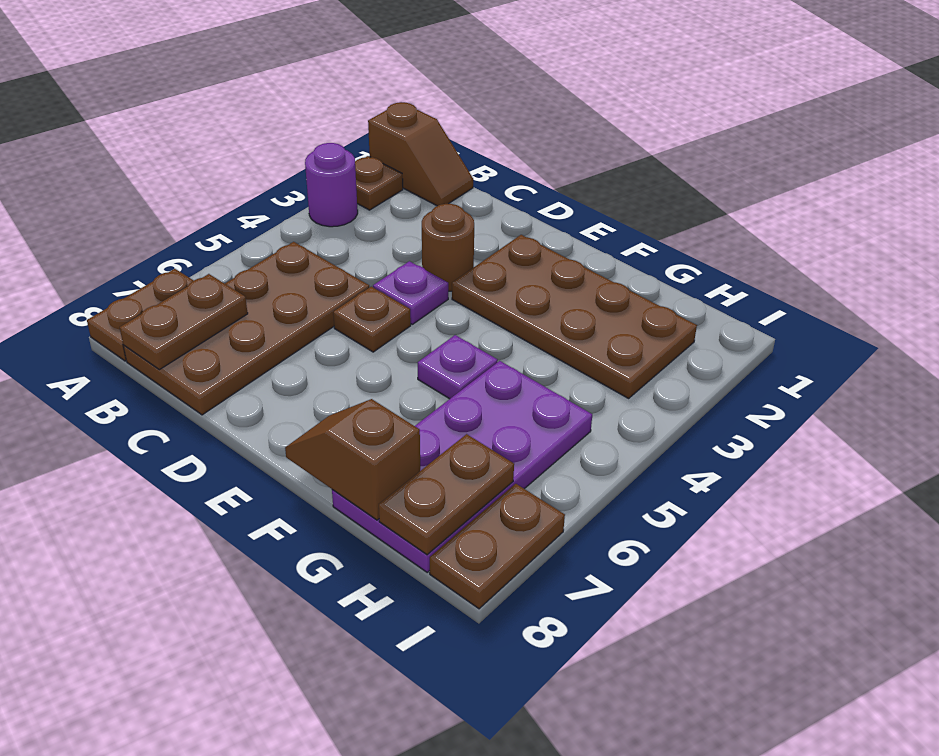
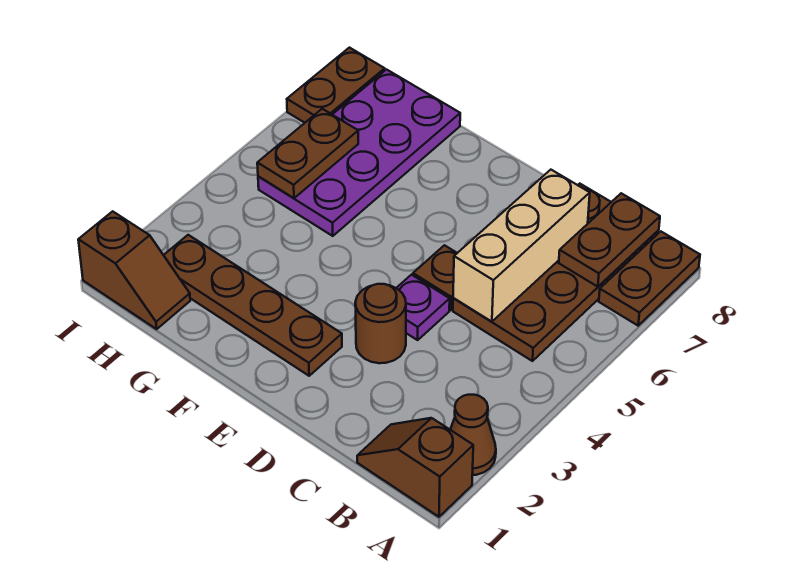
brown 1x1 plate [355,156,403,210] -> brown 1x1 cone [450,395,496,475]
purple 1x1 round brick [305,143,358,227] -> none
none -> tan 1x3 brick [453,170,590,322]
brown 2x4 plate [452,235,697,398] -> brown 1x4 plate [164,235,342,376]
purple 1x1 plate [418,335,498,399] -> none
brown 1x2 slope [285,399,420,520] -> brown 1x2 slope moved to [78,211,190,329]
brown 1x2 plate [379,434,514,555] -> brown 1x2 plate moved to [257,109,358,198]

